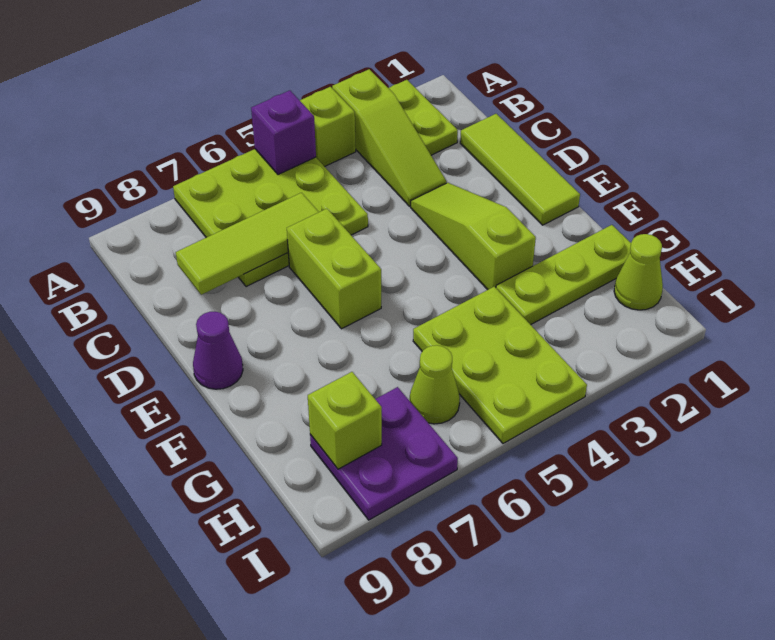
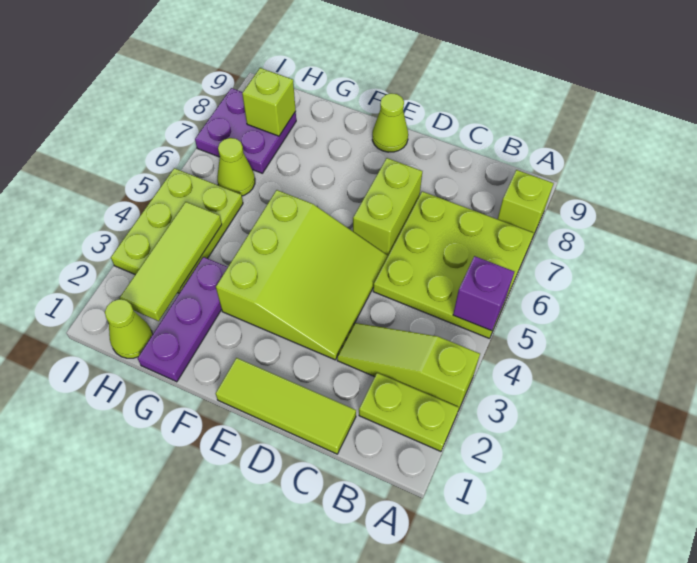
lime 1x1 brick [300,87,356,167] -> lime 1x1 brick moved to [498,170,554,236]
lime 1x3 tile [176,193,319,295] -> lime 1x3 tile moved to [120,202,222,321]
lime 1x3 slope [411,183,536,290] -> lime 3x3 slope [216,190,388,360]
lime 1x2 brick [287,209,381,329] -> lime 1x2 brick turned to [353,158,422,255]
purple 1x1 cone [193,312,243,389] -> lime 1x1 cone [372,93,408,152]
lime 1x3 plate [496,225,631,325] -> purple 1x3 plate [138,257,228,382]
lime 2x3 plate [413,287,587,443] -> lime 2x3 plate turned to [111,168,243,293]

